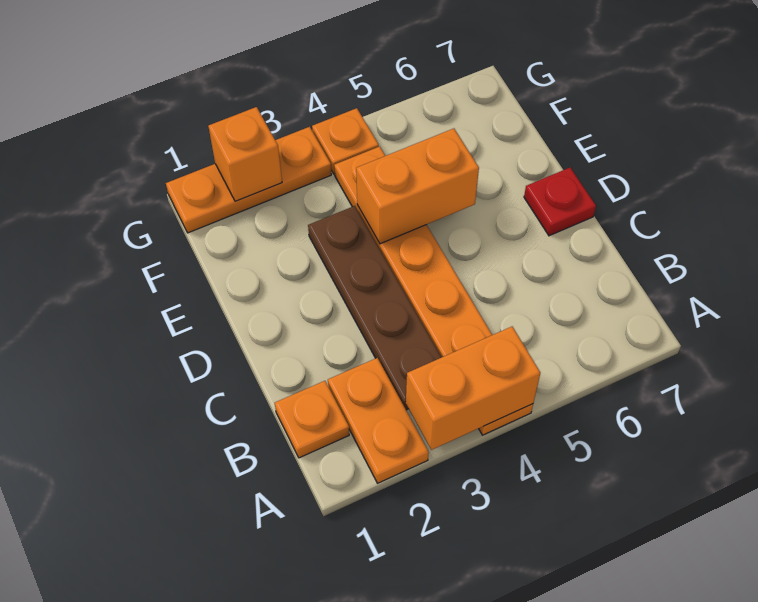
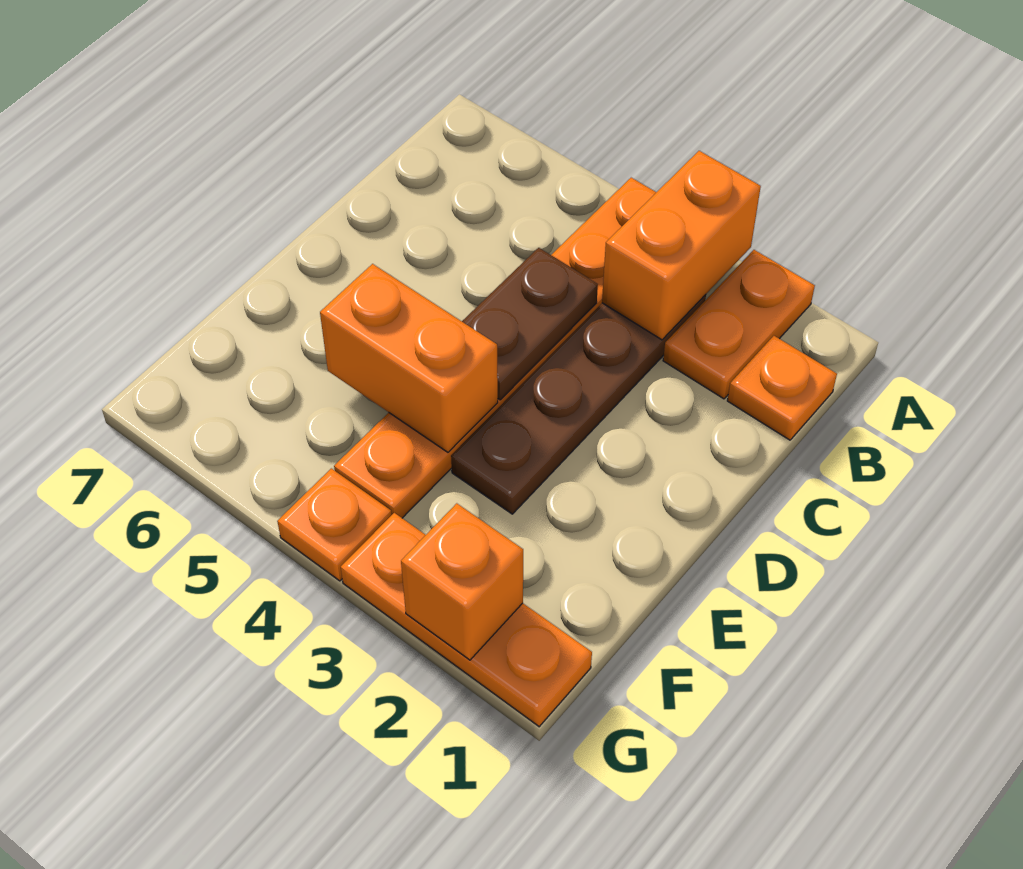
orange 1x2 brick [406,327,540,450] -> orange 1x2 brick turned to [602,151,761,340]
none -> brown 1x2 plate [462,248,598,400]
red 1x1 plate [524,168,596,236] -> none

